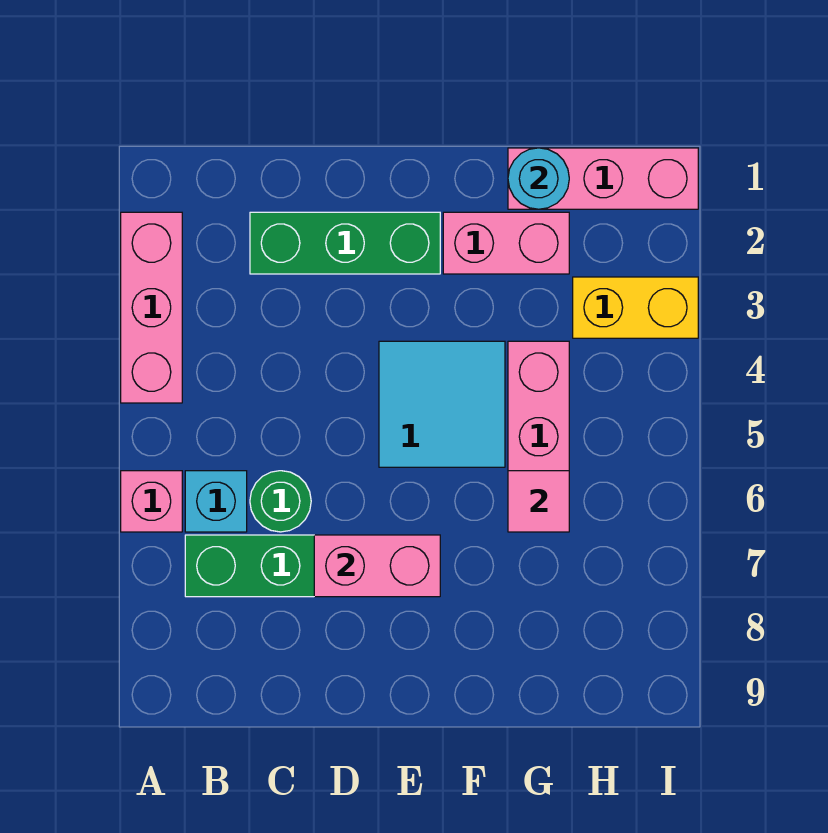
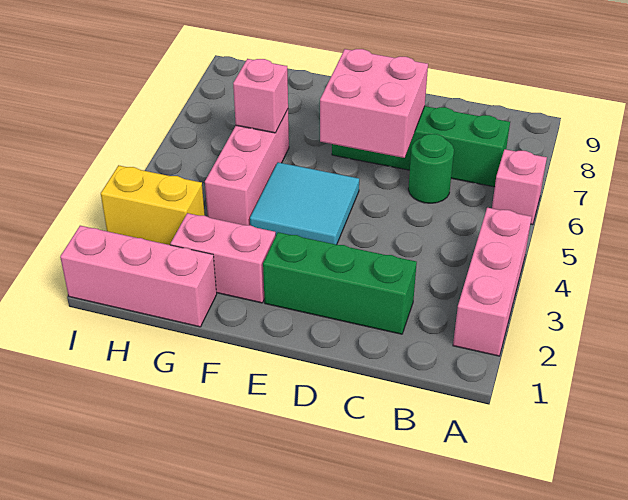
cyan 1x1 brick [185,471,247,532] -> none
pink 1x2 brick [314,535,440,597] -> pink 2x2 brick [320,49,428,158]
cyan 1x1 round brick [508,148,569,209] -> none
pink 1x1 tile [508,471,569,532] -> pink 1x1 brick [233,59,288,133]

